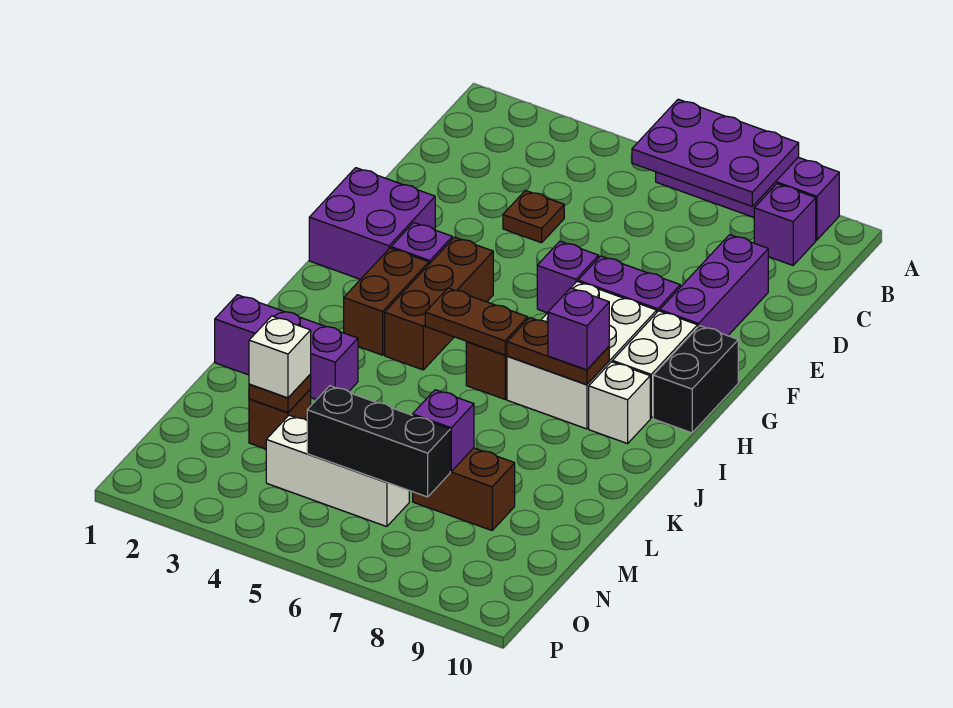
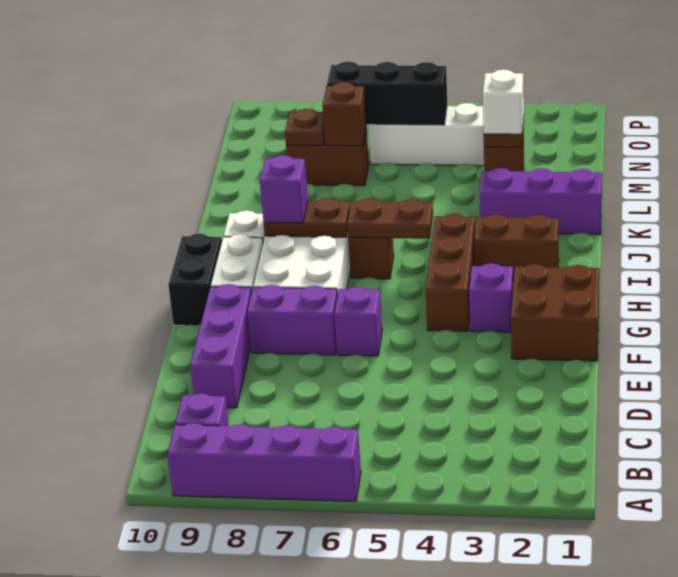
purple 2x3 plate [632,99,799,206] -> none
brown 1x1 plate [503,190,564,243] -> brown 1x1 plate moved to [285,109,325,146]
purple 2x2 brick [309,168,435,279] -> brown 2x2 brick [511,264,600,361]
brown 1x2 brick [344,248,429,355] -> brown 1x2 brick turned to [474,214,559,281]
purple 1x1 brick [413,390,474,471] -> brown 1x1 brick [322,82,366,146]

